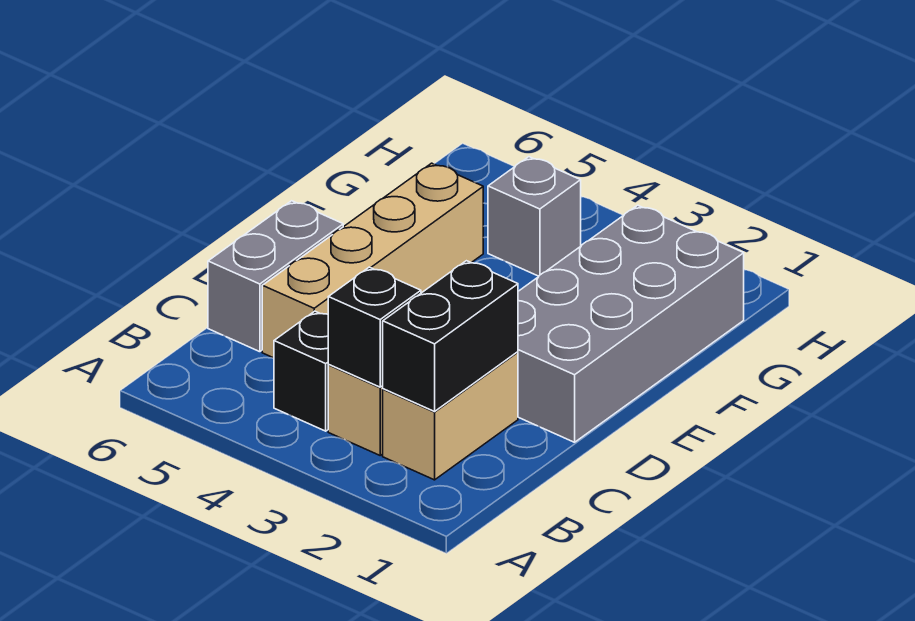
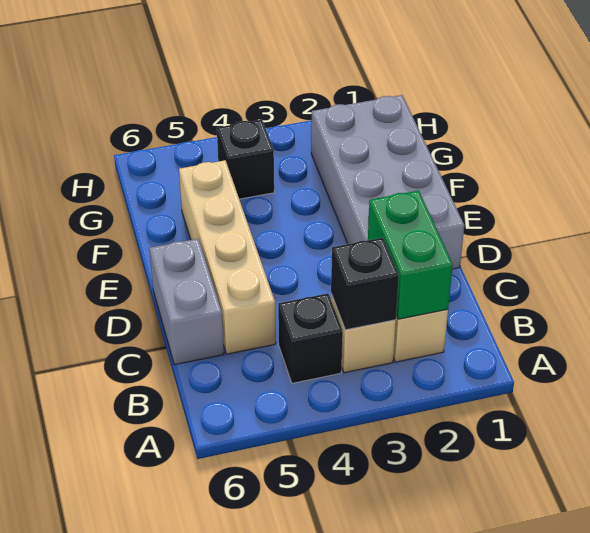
black 1x2 brick [383,261,518,412] -> green 1x2 brick [368,191,453,319]
grey 1x1 brick [488,157,581,276] -> black 1x1 brick [217,120,274,199]

